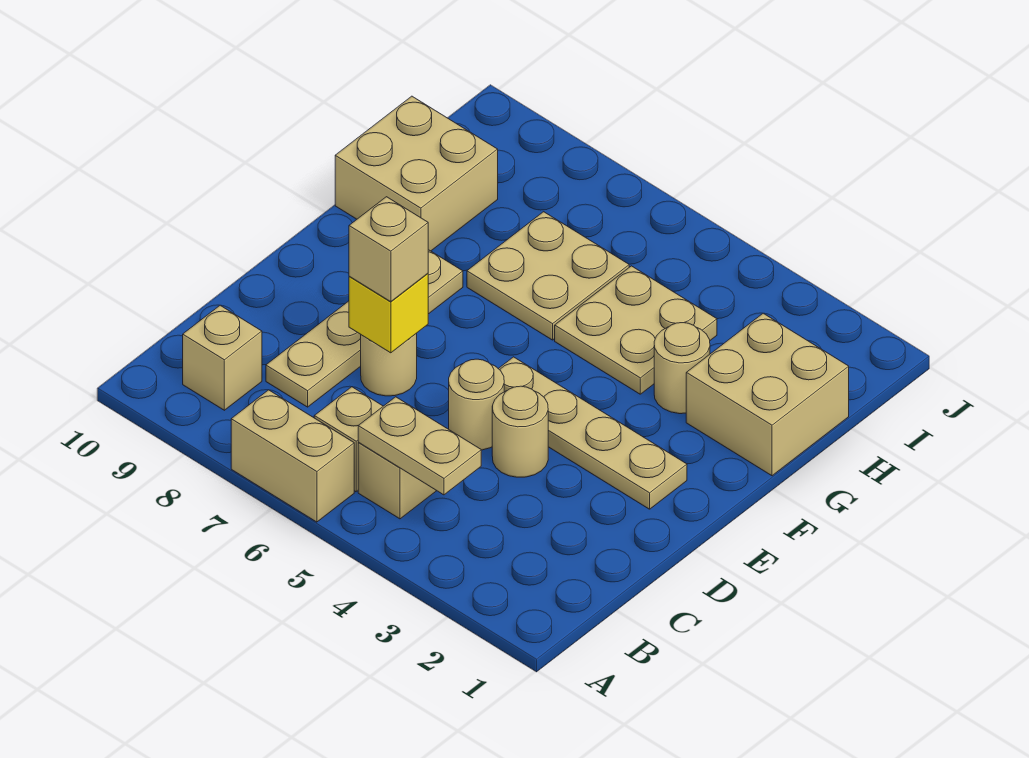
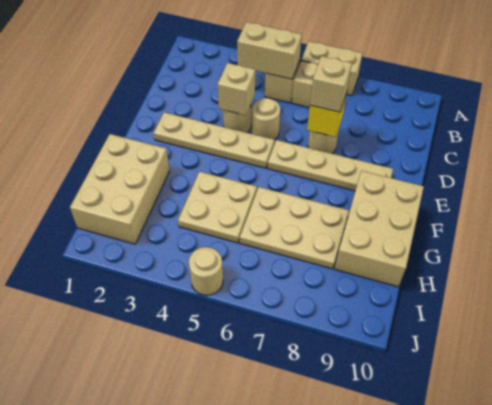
tan 1x2 plate [358,397,481,495] -> tan 1x2 brick [237,22,302,79]
tan 1x1 brick [183,305,262,410] -> tan 1x1 brick moved to [218,63,255,115]
tan 1x4 plate [266,250,463,407] -> tan 1x4 plate turned to [268,140,393,191]
tan 2x2 brick [686,313,849,476] -> tan 2x3 brick [70,134,170,244]
tan 1x1 round brick [654,323,710,414] -> tan 1x1 round brick moved to [189,247,223,295]
tan 2x2 plate [467,212,629,340] -> tan 2x3 plate [240,187,349,269]
tan 2x2 brick [335,96,498,251] -> tan 2x3 brick [335,171,424,287]

